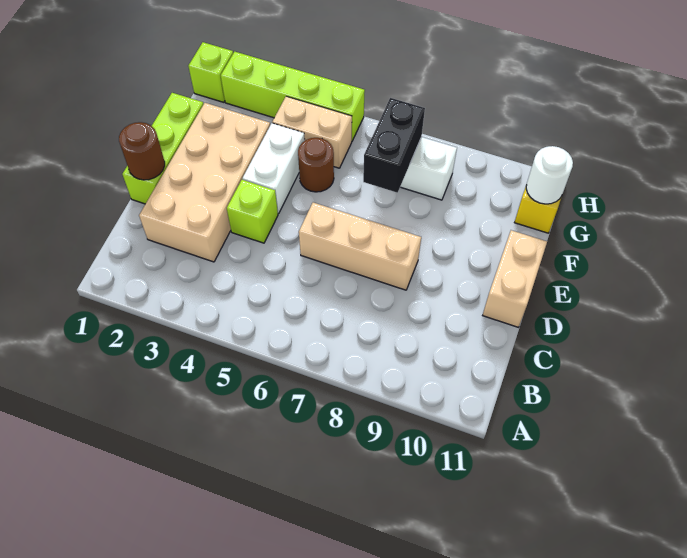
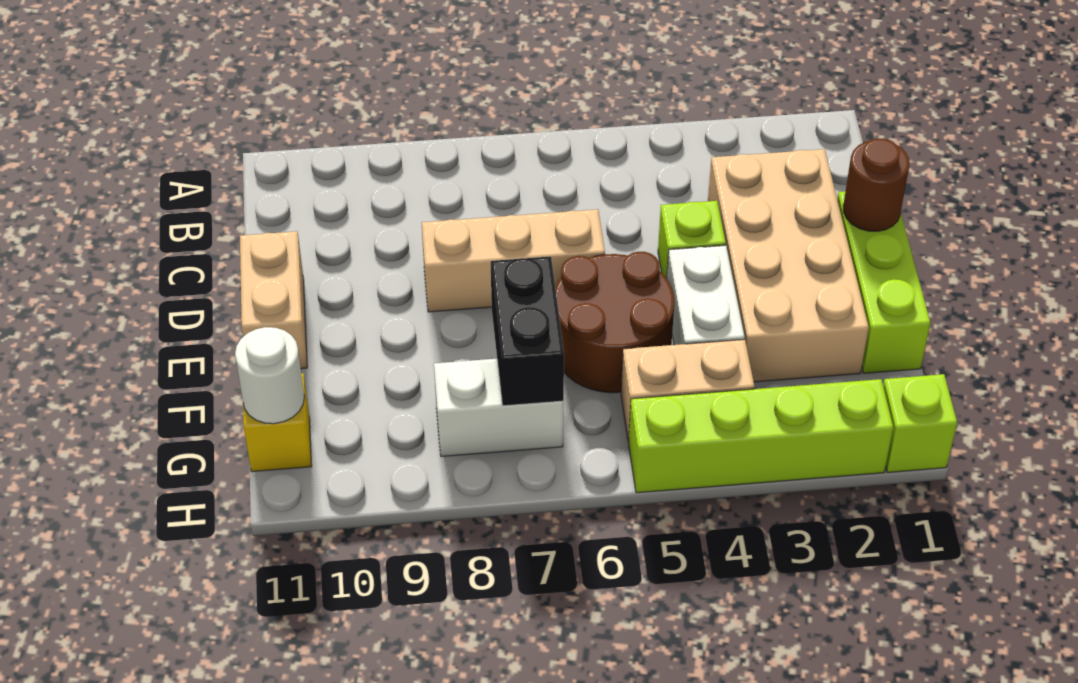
brown 1x1 round brick [298,138,334,192] -> brown 2x2 round brick [555,252,674,393]

